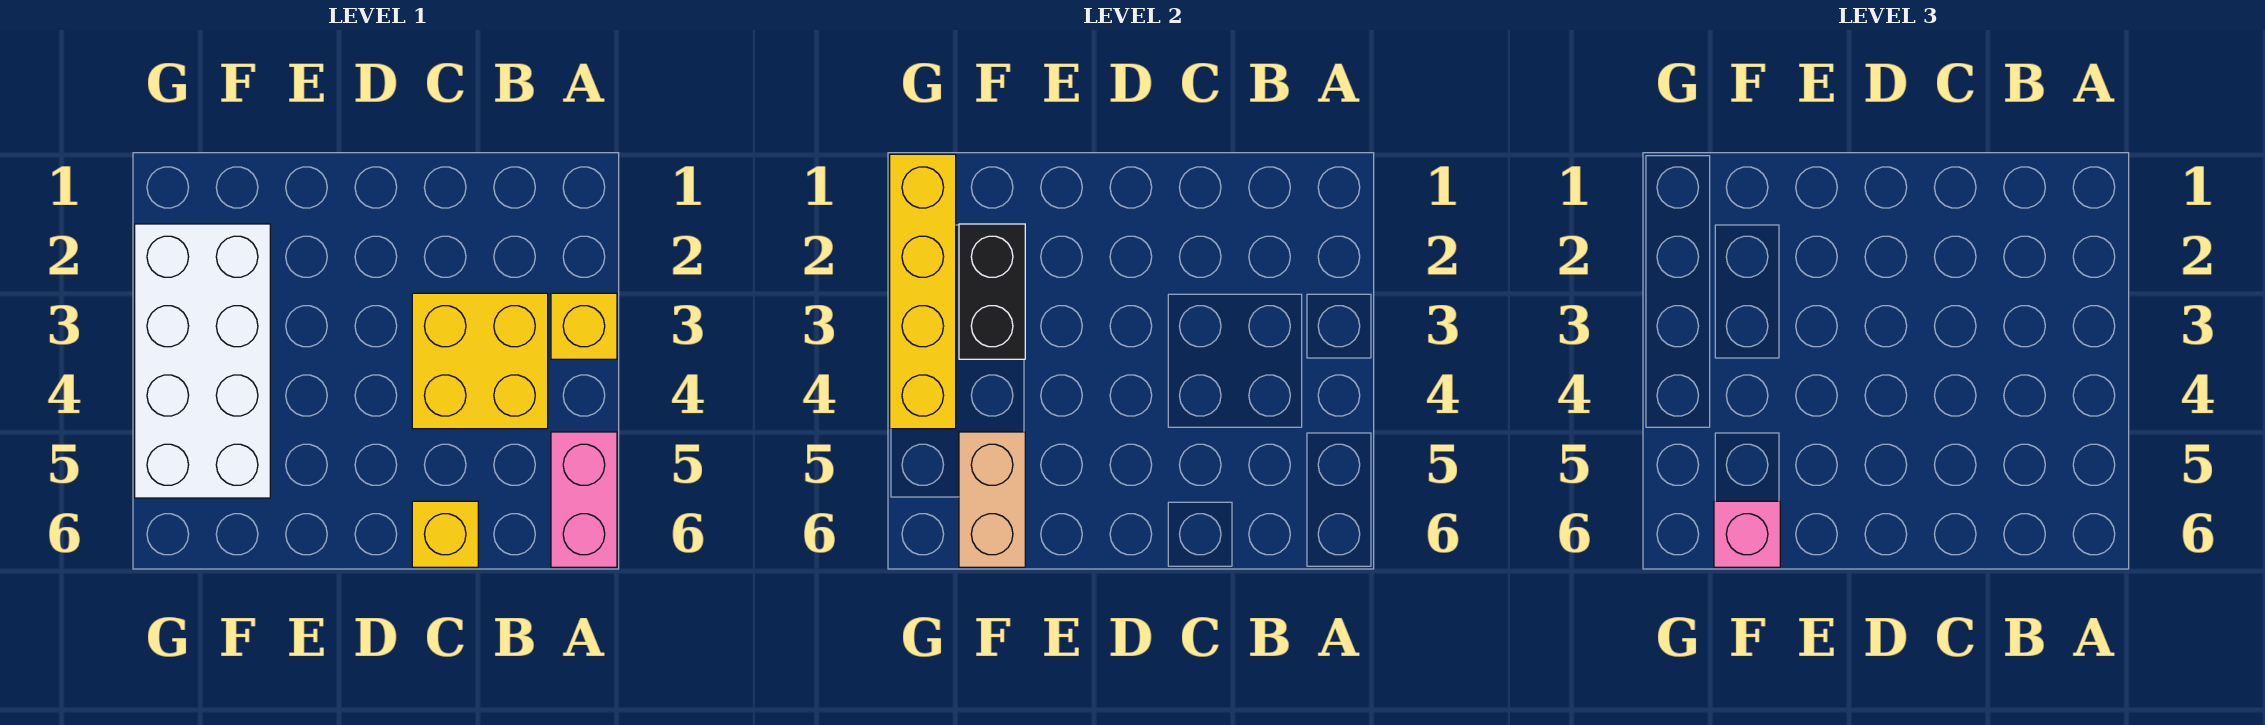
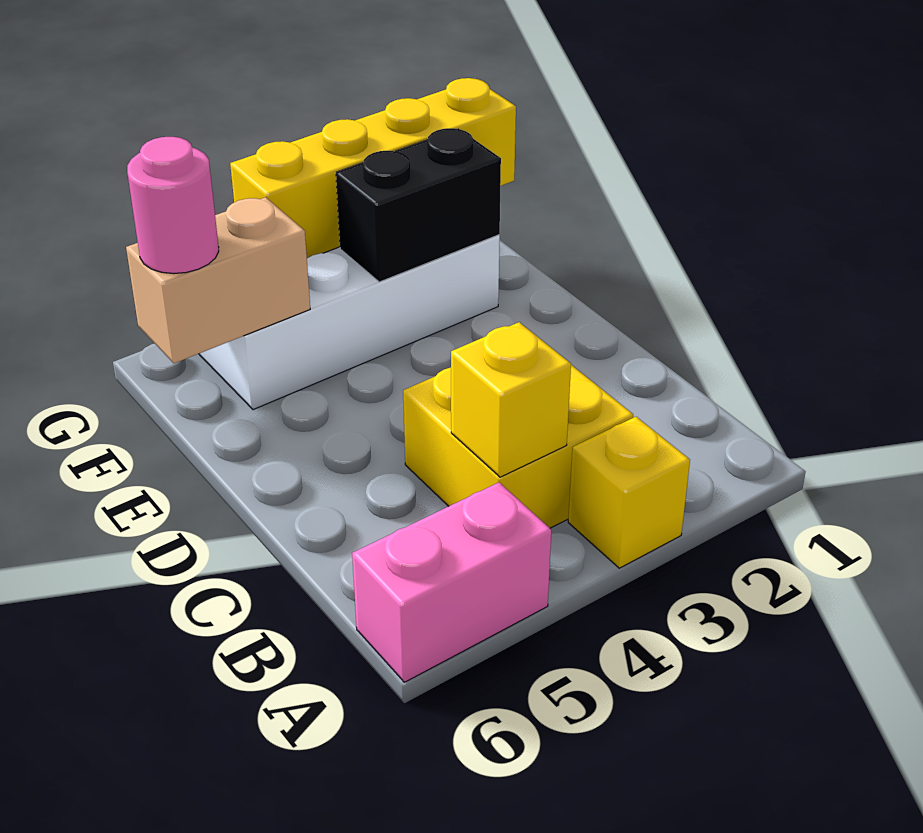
yellow 1x1 brick [412,501,478,567] -> yellow 1x1 brick moved to [451,322,571,477]
pink 1x1 brick [1714,501,1780,567] -> pink 1x1 round brick [127,137,219,274]

